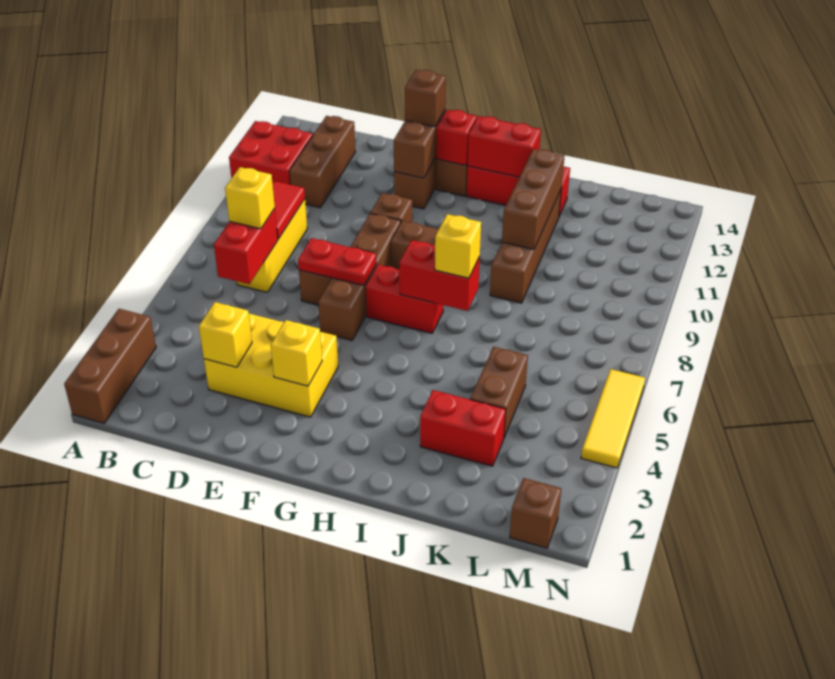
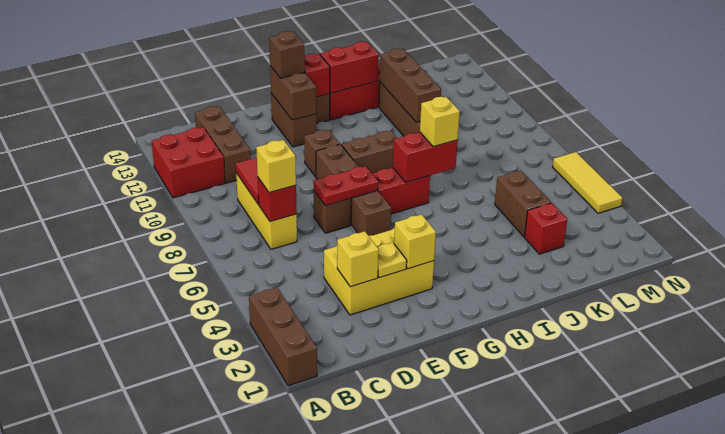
red 1x2 brick [214,208,278,284] -> red 1x1 brick [258,178,297,222]
none -> yellow 1x1 plate [377,242,407,278]
red 1x2 brick [420,390,506,466] -> red 1x1 brick [525,203,567,254]
brown 1x1 brick [510,478,561,548] -> none

